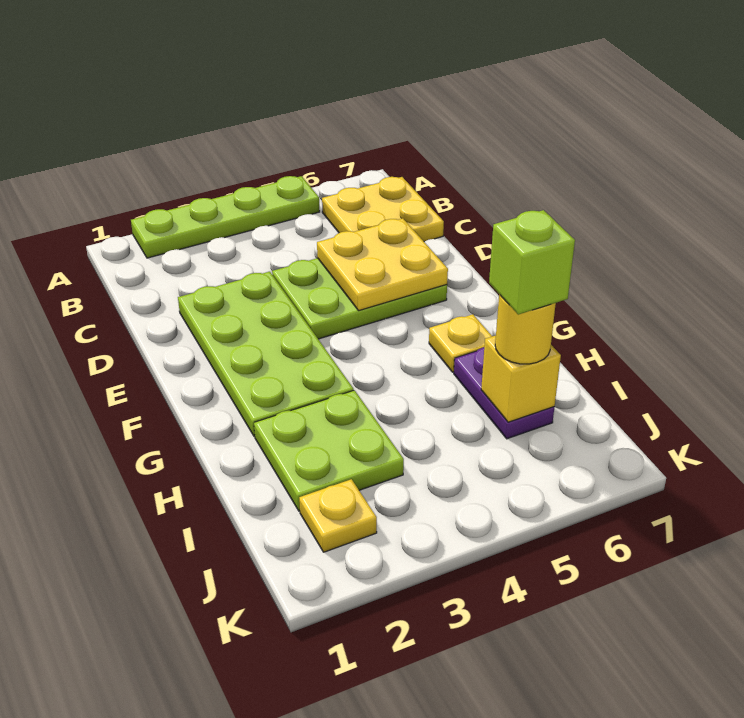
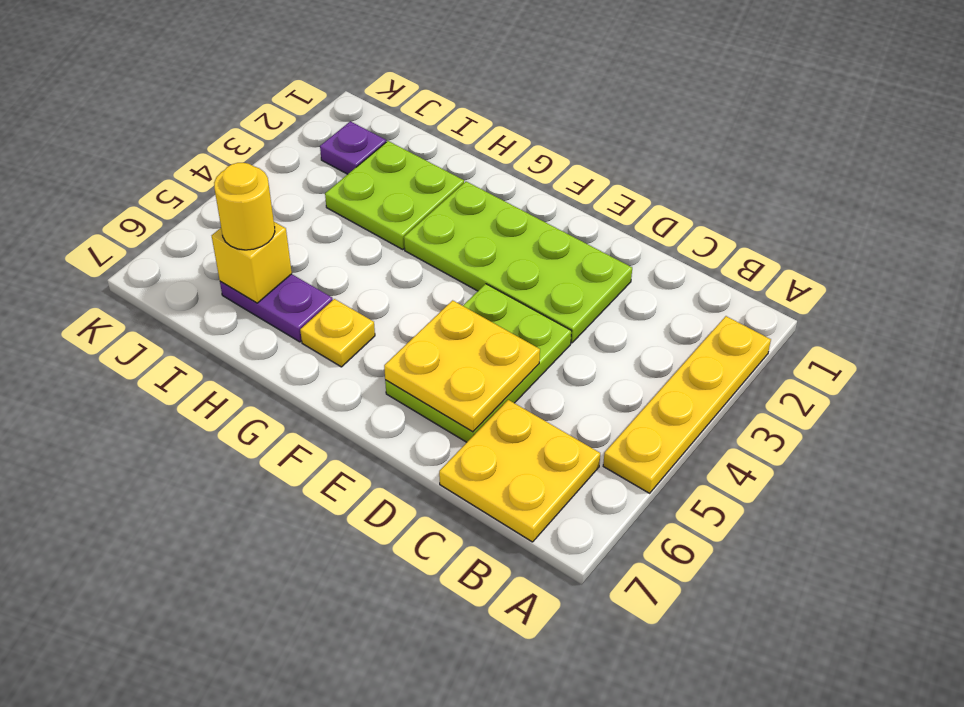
lime 1x4 plate [131,176,320,258] -> yellow 1x4 plate [603,316,771,493]
lime 1x1 brick [489,210,575,314] -> none
yellow 1x1 plate [299,479,377,552] -> purple 1x1 plate [320,121,386,174]

